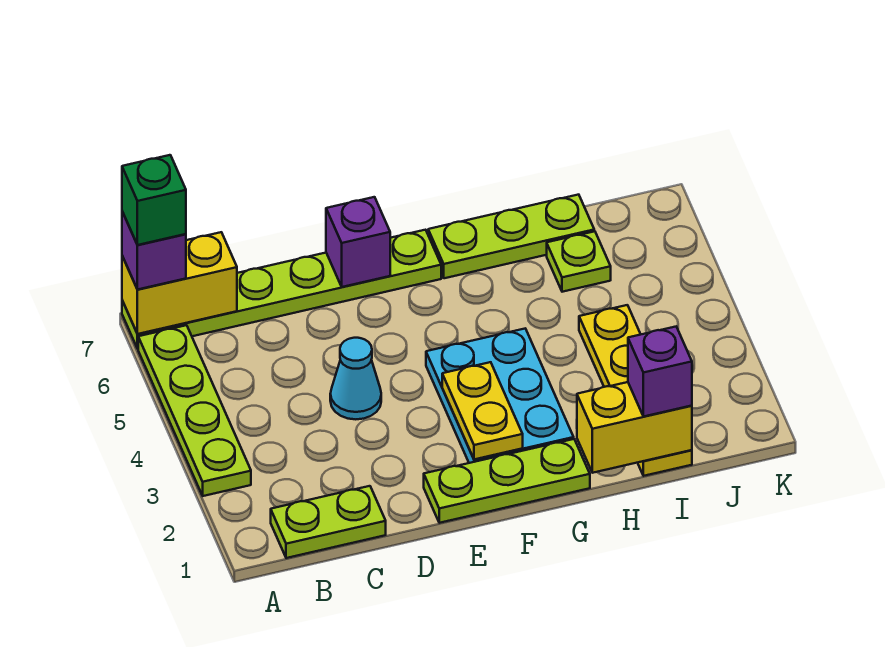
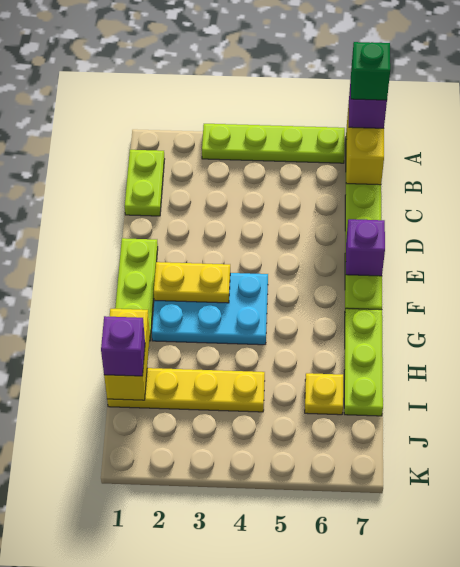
cyan 1x1 cone [330,338,381,419] -> none
lime 1x1 plate [547,231,611,292] -> yellow 1x1 plate [305,373,343,415]

